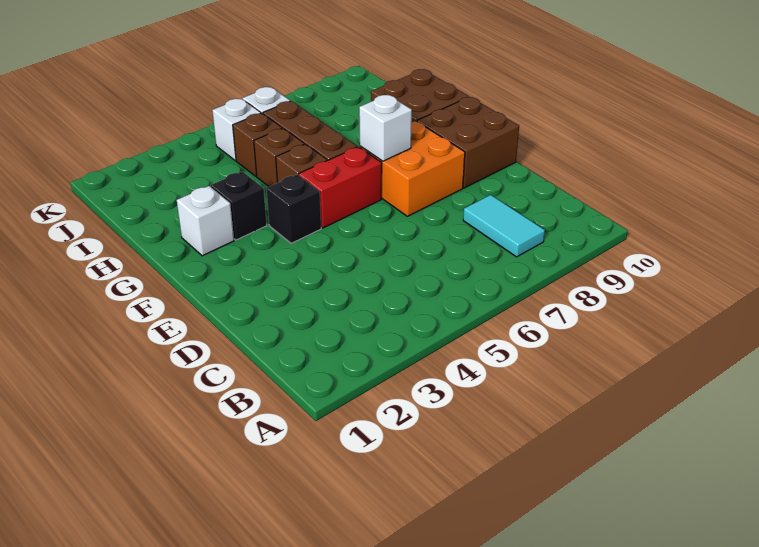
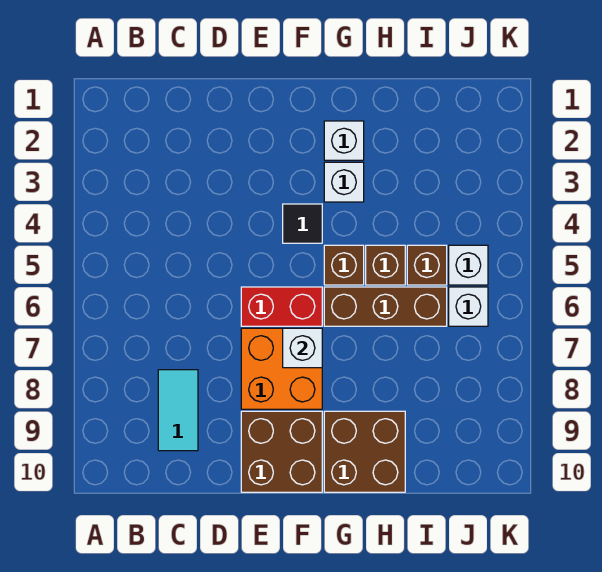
cyan 1x2 tile [463,195,545,257] -> cyan 1x2 tile turned to [158,370,198,451]
black 1x1 brick [266,175,321,243] -> black 1x1 tile [283,204,322,243]
red 1x2 brick [299,147,382,228] -> red 1x2 brick turned to [241,287,322,326]
black 1x1 brick [211,172,267,240] -> white 1x1 brick [324,162,364,202]

